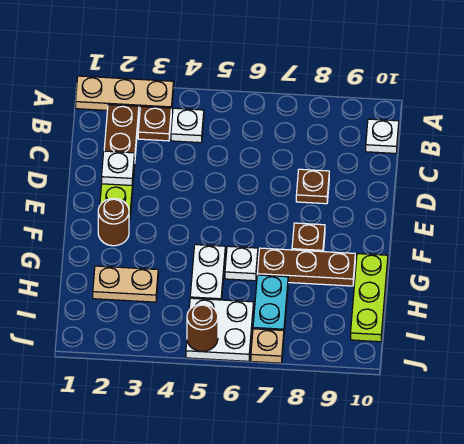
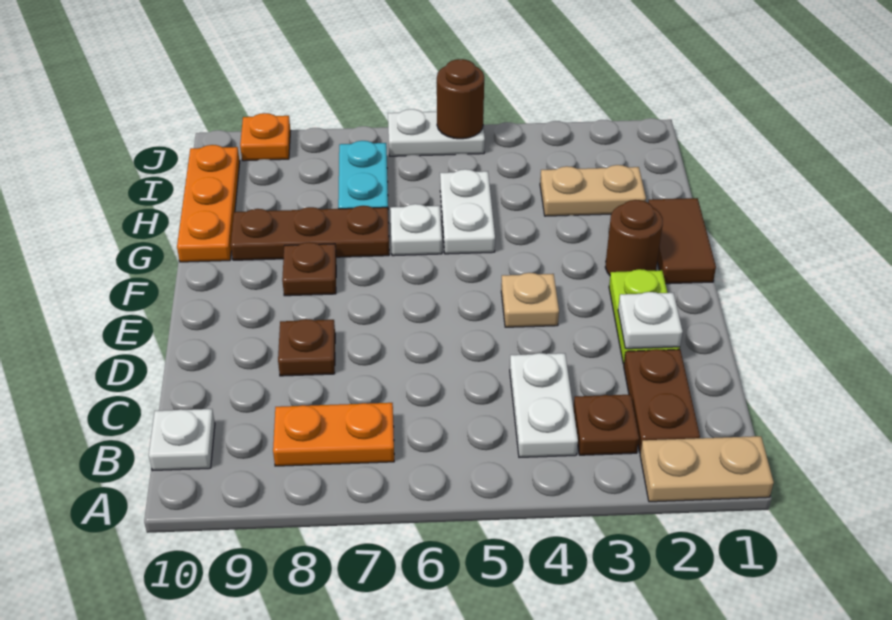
tan 1x3 plate [76,76,174,113] -> tan 1x2 plate [640,436,774,502]
white 1x1 plate [171,108,204,143] -> white 1x2 plate [510,353,578,457]
none -> orange 1x2 plate [273,403,394,466]
none -> brown 1x2 tile [648,198,716,284]
lime 1x3 plate [351,254,388,342] -> orange 1x3 plate [177,145,240,262]
white 2x2 plate [186,298,254,361] -> white 1x2 plate [388,109,485,156]
tan 1x1 plate [251,329,284,363] -> tan 1x1 plate moved to [501,273,559,327]
none -> orange 1x1 plate [240,113,291,161]

